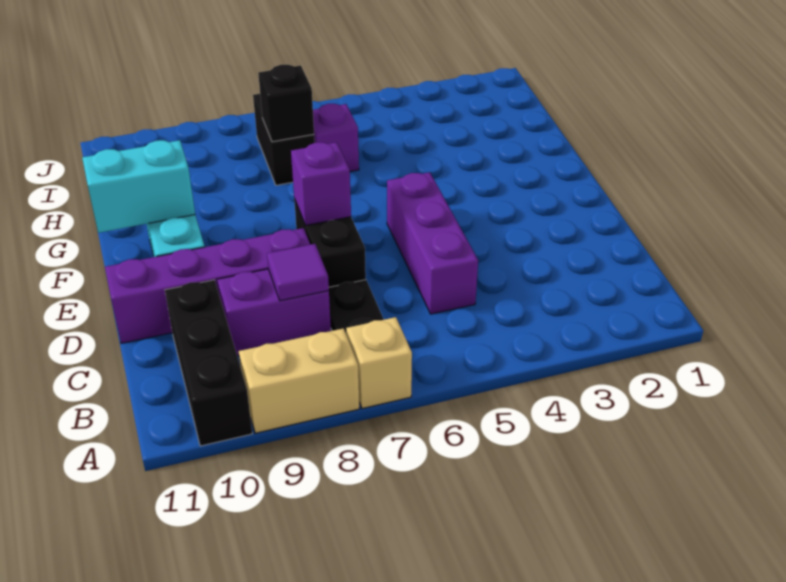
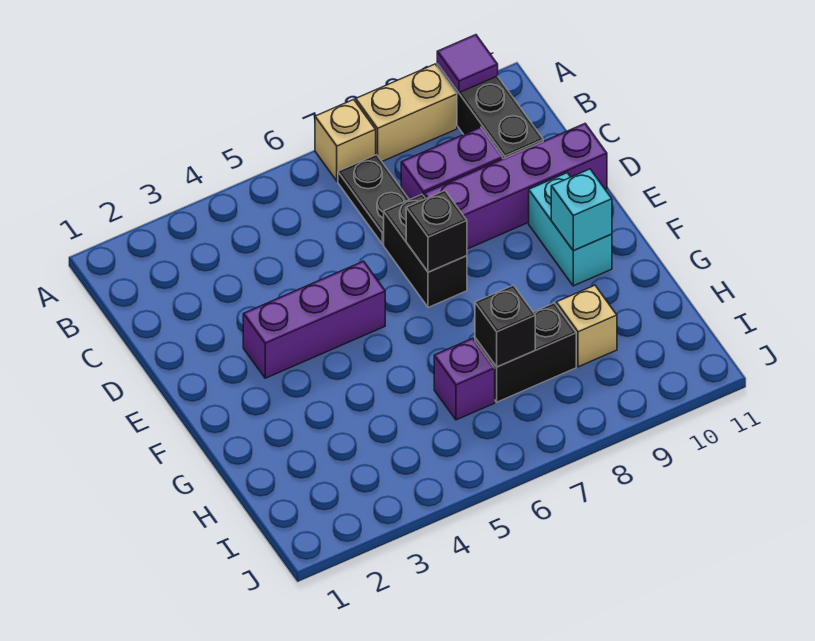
purple 1x3 brick [387,172,478,314] -> purple 1x3 brick turned to [243,261,385,378]
purple 1x1 tile [267,244,329,301] -> purple 1x1 tile moved to [437,35,498,93]
purple 1x1 brick [291,142,351,226] -> black 1x1 brick [406,191,467,272]
cyan 1x2 brick [82,140,195,233] -> cyan 1x1 brick [551,169,612,251]
black 1x2 brick [253,94,315,185] -> black 1x2 brick turned to [475,303,576,402]
none -> tan 1x1 brick [556,285,617,367]

